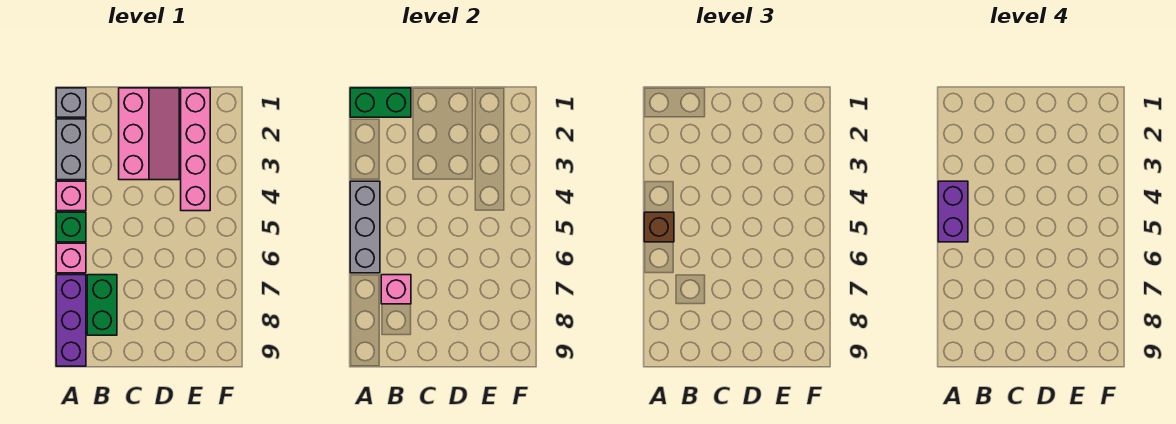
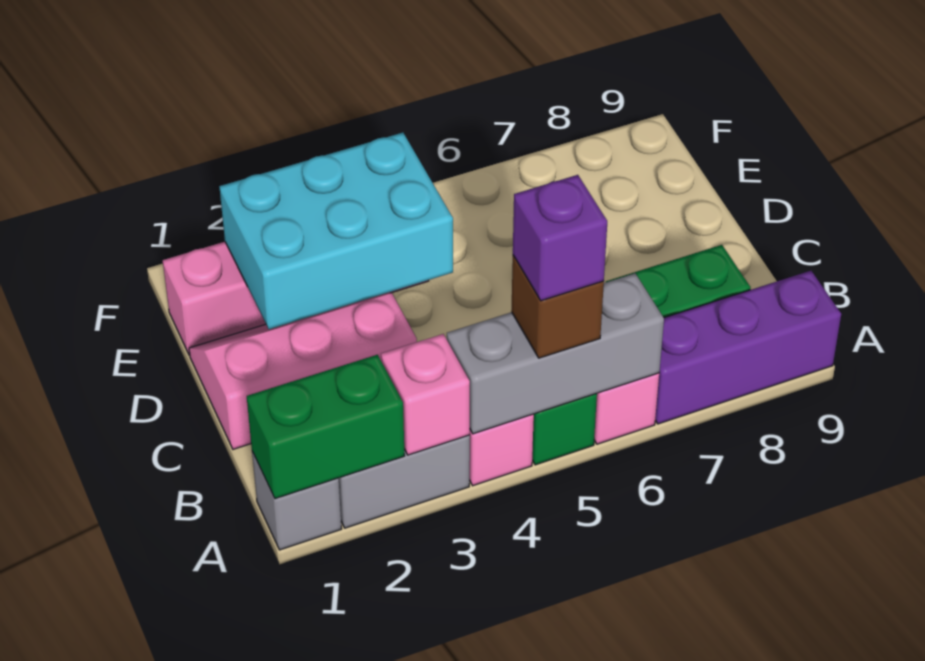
green 1x2 brick [350,88,411,117] -> green 1x2 brick turned to [247,355,405,499]
purple 1x2 brick [938,181,968,242] -> purple 1x1 brick [513,175,607,301]
pink 1x1 brick [381,275,411,304] -> pink 1x1 brick moved to [381,334,470,455]
none -> cyan 2x3 brick [219,133,453,329]

